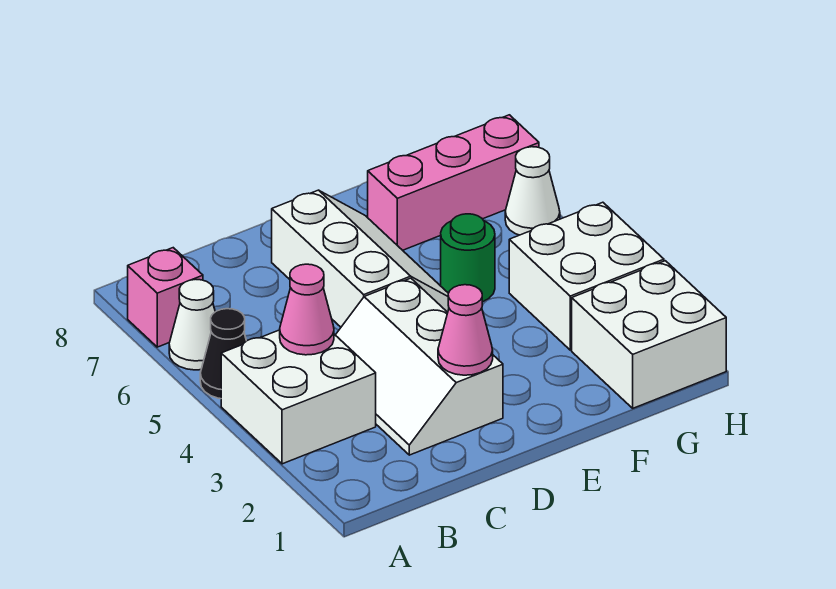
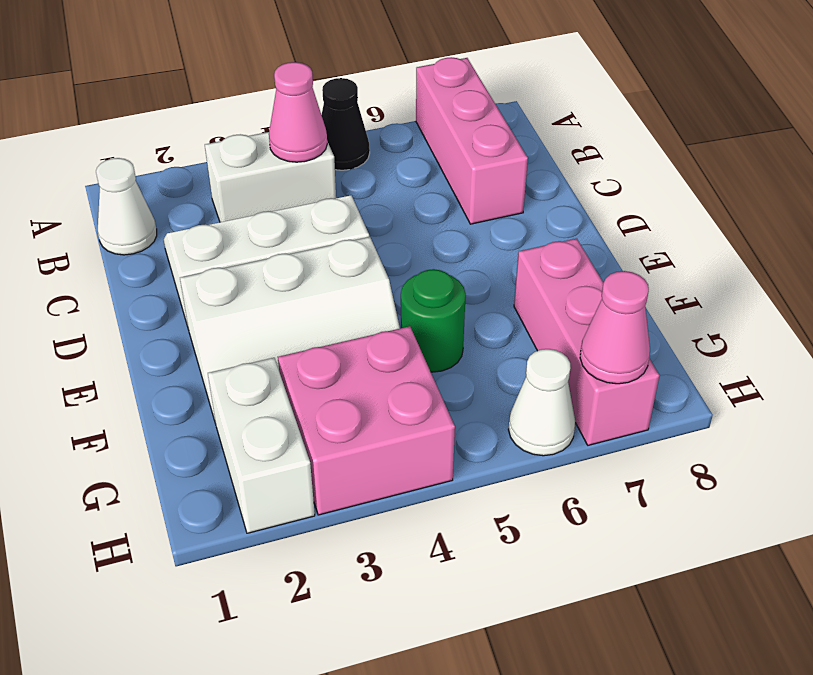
white 2x2 brick [221,330,376,464] -> white 1x2 brick [205,132,336,222]
white 1x1 cone [169,279,215,370] -> white 1x1 cone moved to [96,158,157,255]
pink 1x1 brick [128,248,203,347] -> pink 1x3 brick [416,57,528,224]
pink 1x1 cone [438,285,493,375] -> pink 1x1 cone moved to [580,271,650,384]
white 2x3 slope [272,190,449,327] -> white 2x3 slope moved to [180,237,400,423]
white 2x2 brick [572,261,726,408] -> white 1x2 brick [208,358,315,533]
white 2x2 brick [509,202,664,350] -> pink 2x2 brick [278,326,455,515]

